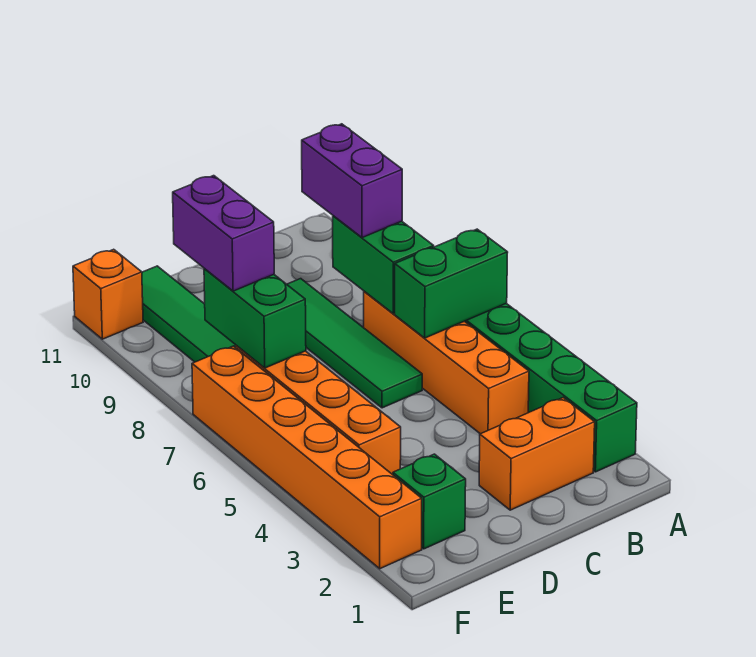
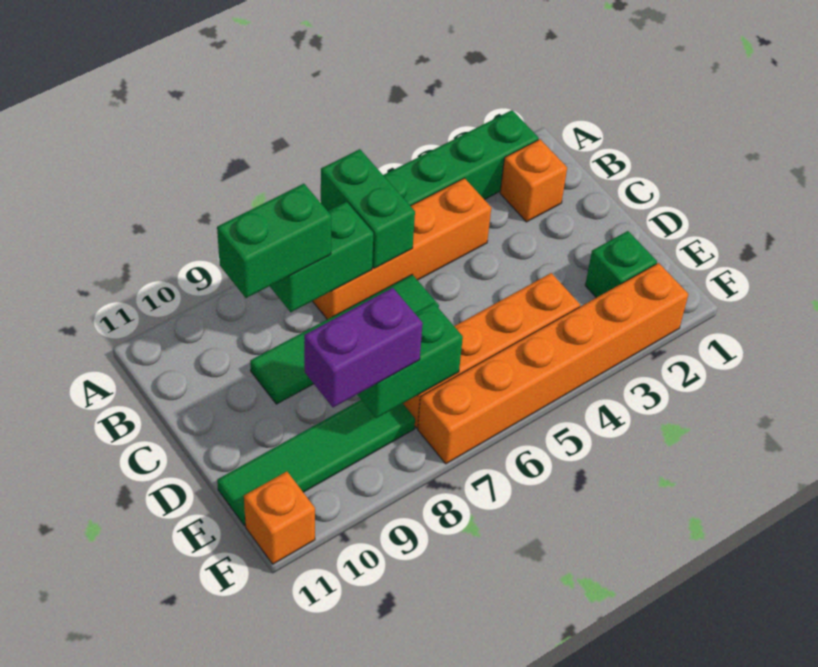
orange 1x2 brick [479,398,595,510] -> orange 1x1 brick [500,139,567,222]
purple 1x2 brick [302,124,402,238] -> green 1x2 brick [217,184,331,298]

